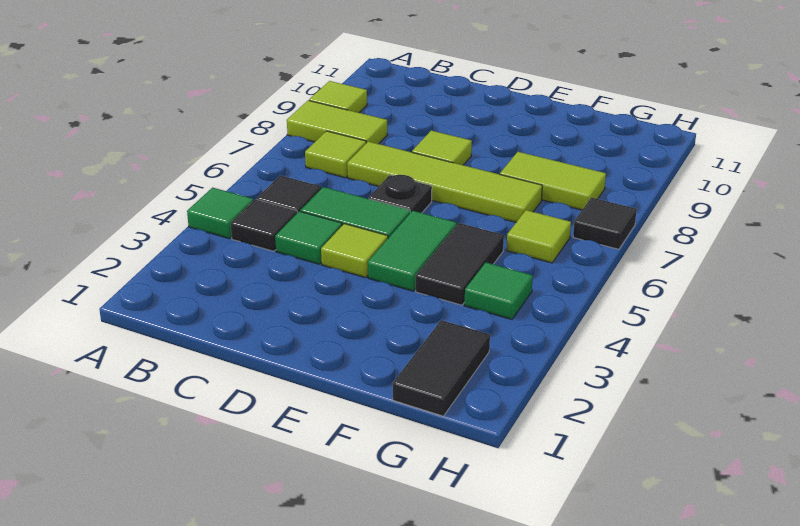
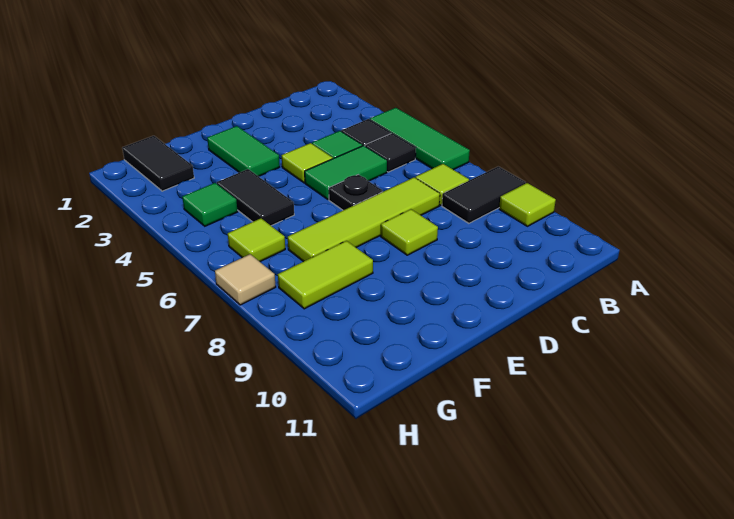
green 1x1 tile [187,188,253,239] -> green 1x3 tile [370,108,470,170]
lime 1x2 tile [287,100,387,144] -> black 1x2 tile [442,166,526,223]
green 1x2 tile [368,211,457,291] -> green 1x2 tile moved to [207,126,280,176]
black 1x1 tile [573,198,637,249] -> tan 1x1 tile [215,254,276,305]

